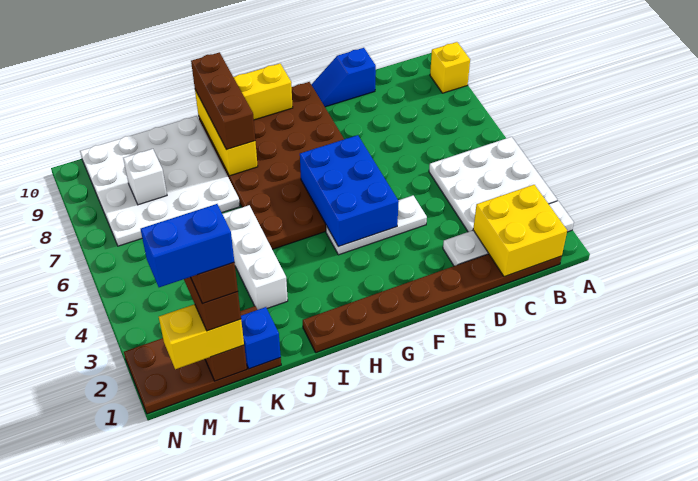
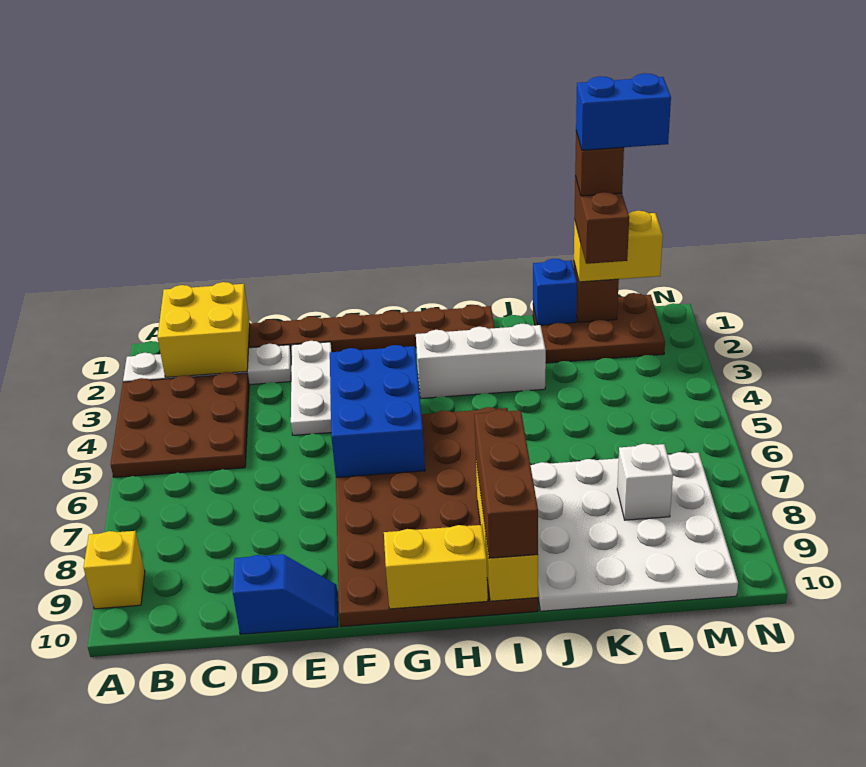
white 3x3 plate [429,137,557,232] -> brown 3x3 plate [111,372,249,477]
white 1x3 plate [326,196,427,255] -> white 1x3 plate turned to [291,341,332,435]
white 1x3 brick [223,205,288,310] -> white 1x3 brick turned to [416,324,546,398]
brown 2x4 plate [124,306,281,414] -> brown 2x3 plate [533,293,665,363]

